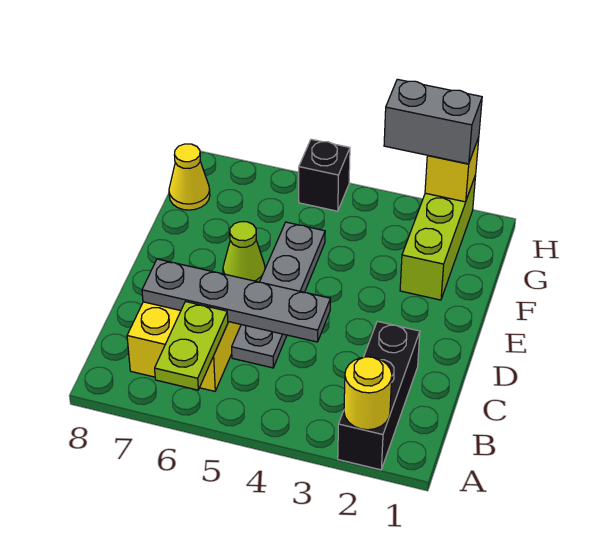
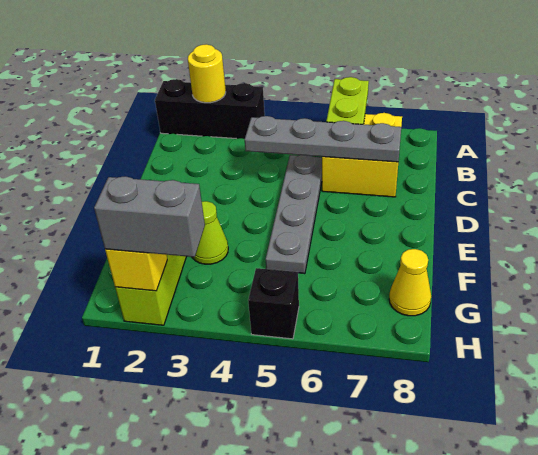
black 1x3 brick [338,321,420,470] -> black 1x3 brick turned to [155,79,265,139]
lime 1x1 cone [223,222,265,282] -> lime 1x1 cone moved to [192,201,228,264]

